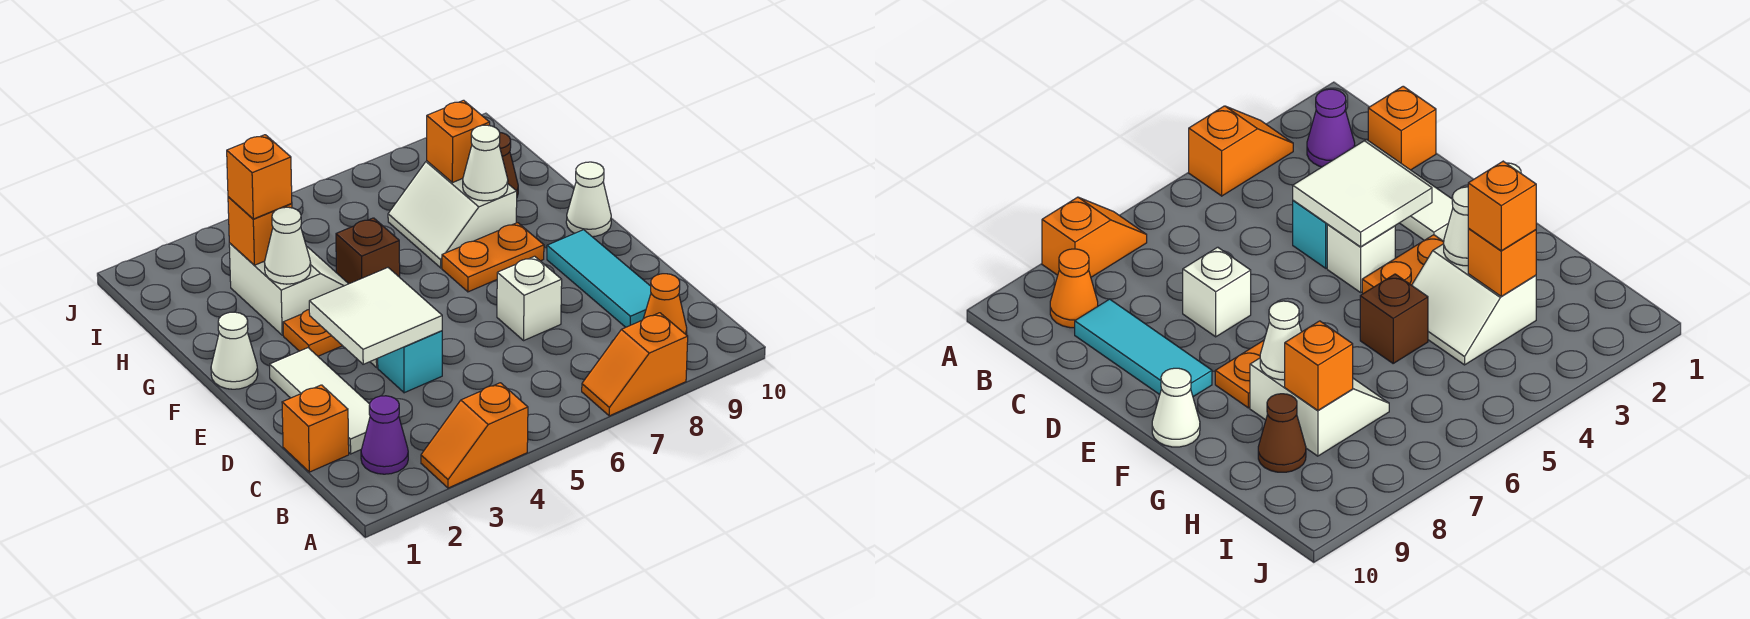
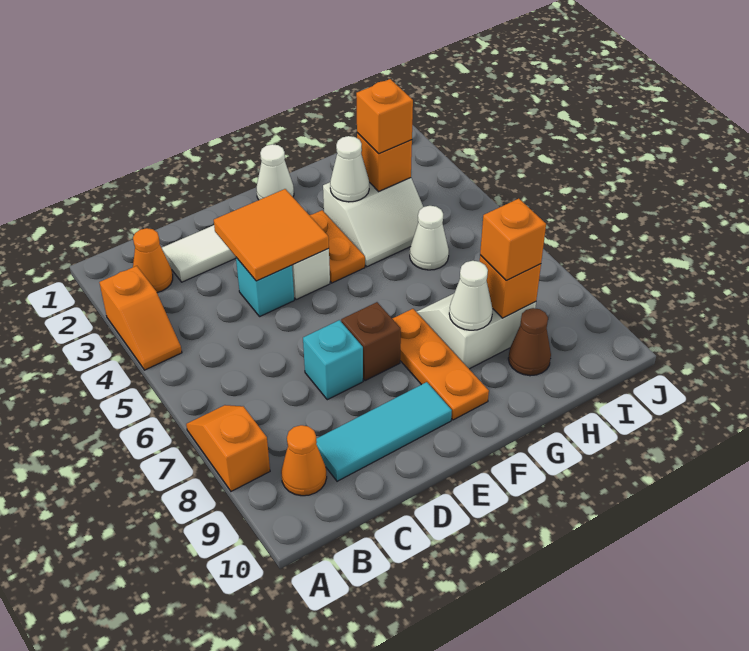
orange 1x2 slope [421,383,528,488] -> orange 1x2 slope turned to [99,266,182,370]
purple 1x1 cone [361,396,408,474] -> orange 1x1 cone [133,228,173,293]
orange 1x1 brick [282,385,349,472] -> orange 1x1 brick moved to [480,199,546,280]
white 2x2 tile [309,268,442,364] -> orange 2x2 tile [214,189,329,281]
white 1x1 brick [497,256,562,340] -> cyan 1x1 brick [303,320,363,400]
orange 1x2 plate [442,223,544,292] -> orange 1x3 plate [392,309,489,420]
white 1x1 cone [566,162,611,237] -> white 1x1 cone moved to [410,206,449,270]
brown 1x1 brick [336,218,400,284] -> brown 1x1 brick moved to [341,302,401,381]

